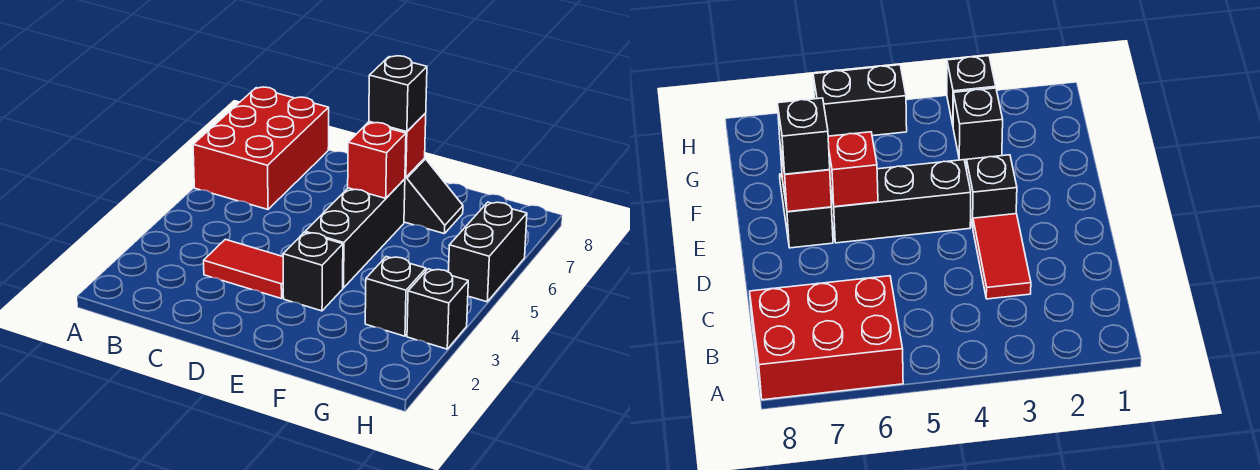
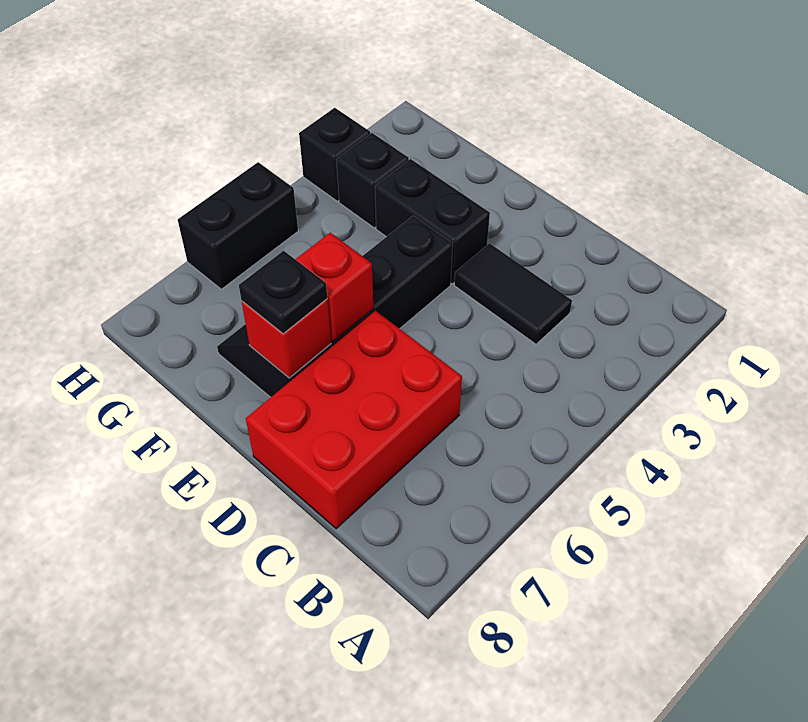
red 2x3 brick [193,87,329,210] -> red 2x3 brick moved to [246,311,462,529]
red 1x2 tile [204,239,283,299] -> black 1x2 tile [454,243,572,344]
black 1x1 brick [283,233,343,311] -> black 1x2 brick [375,159,490,284]
black 1x1 brick [369,56,427,132] -> black 1x1 plate [239,251,327,334]

